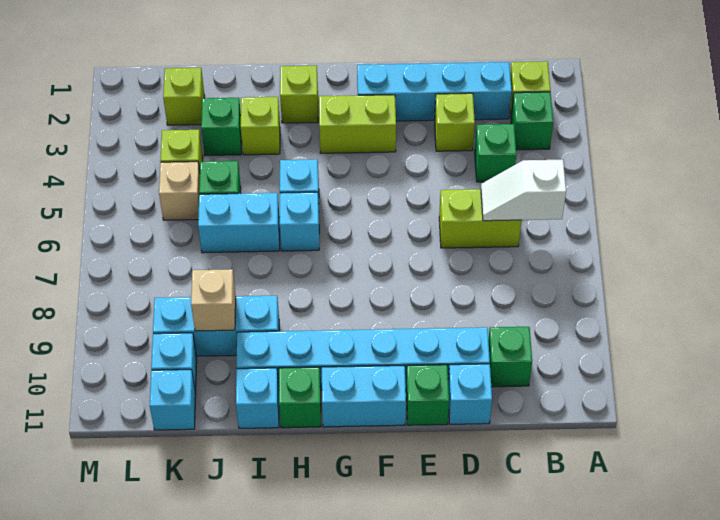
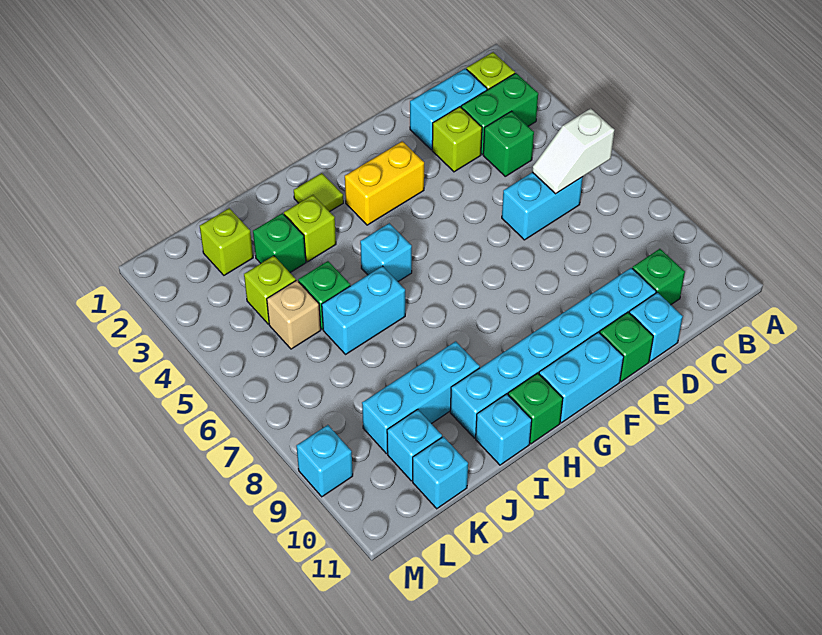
green 1x1 brick [511,92,553,150] -> green 1x2 brick [461,73,538,154]
cyan 1x4 brick [357,62,512,121] -> cyan 1x2 brick [410,69,487,150]
lime 1x2 brick [439,189,521,248] -> cyan 1x2 brick [502,172,583,240]
lime 1x2 brick [319,95,396,153] -> yellow 1x2 brick [345,141,424,225]
lime 1x1 brick [280,66,318,123] -> lime 1x1 tile [294,173,343,212]
cyan 1x1 brick [280,192,319,251] -> cyan 1x1 brick moved to [296,425,353,497]
tan 1x1 brick [191,269,236,331] -> none

